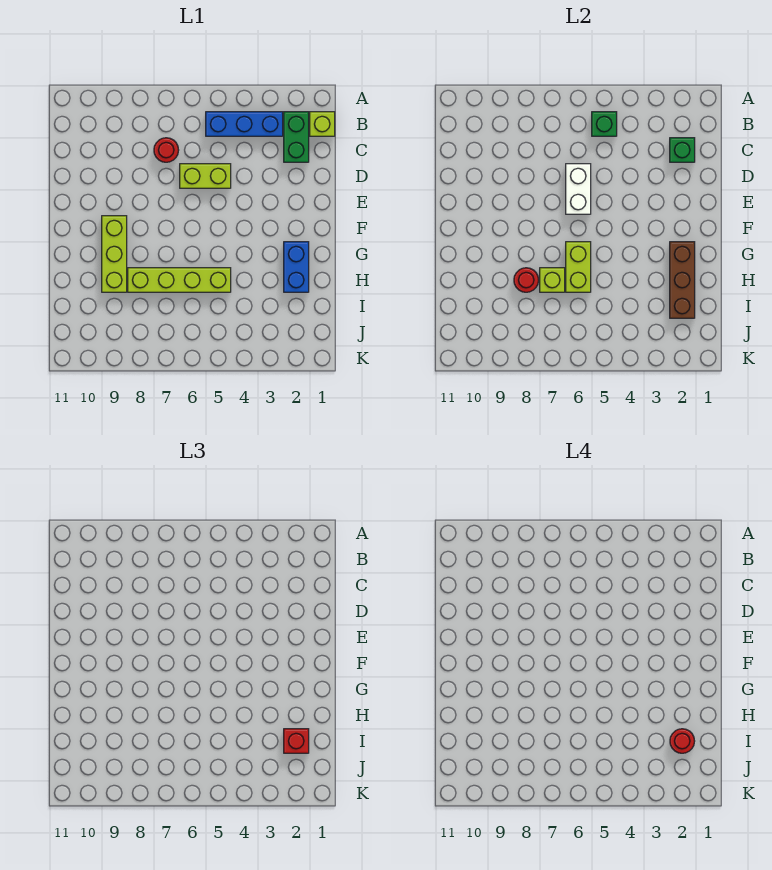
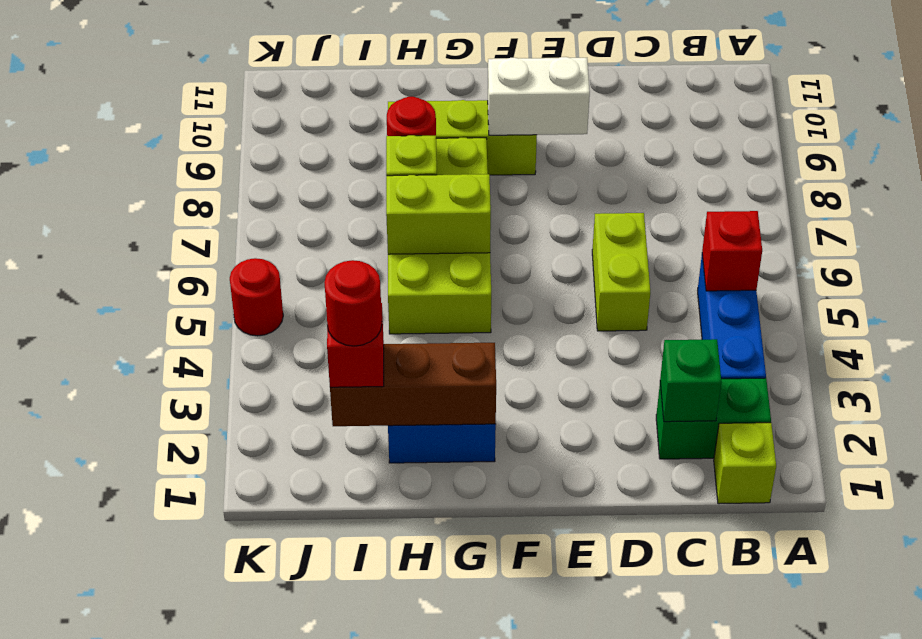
green 1x1 brick [592,112,617,136] -> red 1x1 brick [702,211,762,291]
red 1x1 round brick [154,138,179,162] -> red 1x1 round brick moved to [230,258,283,336]
white 1x2 brick [566,164,591,214] -> white 1x2 brick moved to [488,57,590,135]
lime 1x4 brick [128,268,231,292] -> lime 2x4 brick [388,138,491,334]

